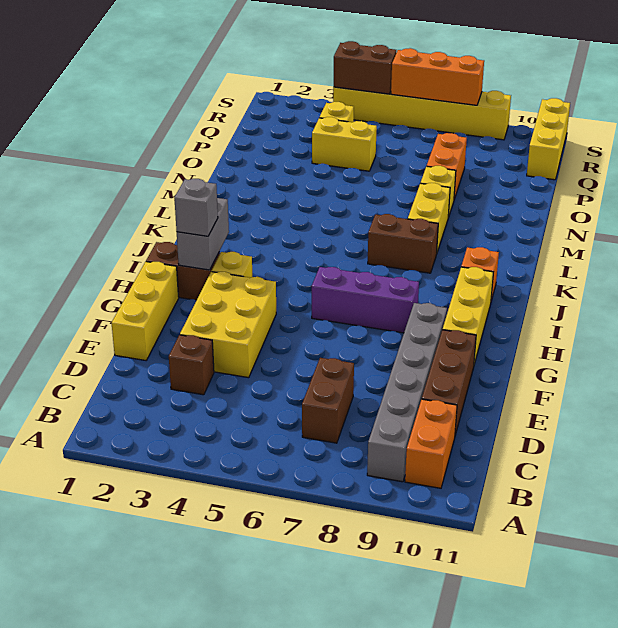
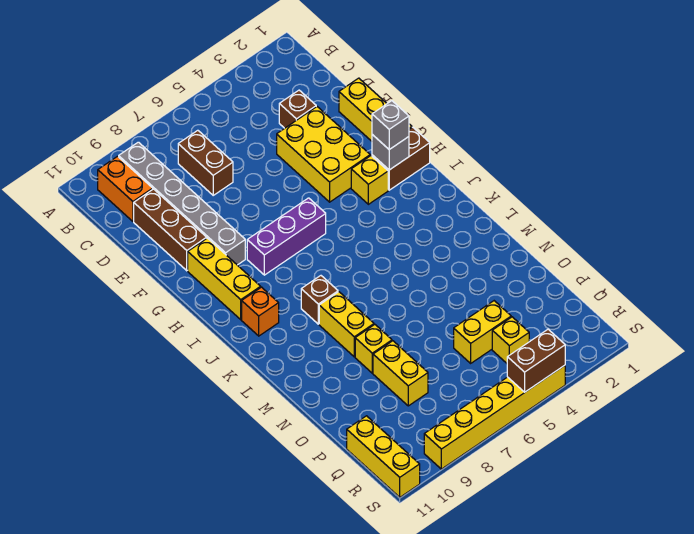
grey 1x2 brick [177,198,229,270] -> grey 1x1 brick [372,135,409,170]
brown 1x2 brick [368,214,438,273] -> brown 1x1 brick [301,276,338,324]
orange 1x2 brick [427,133,467,199] -> yellow 1x2 brick [373,341,428,406]
orange 1x3 brick [391,48,484,105] -> none

